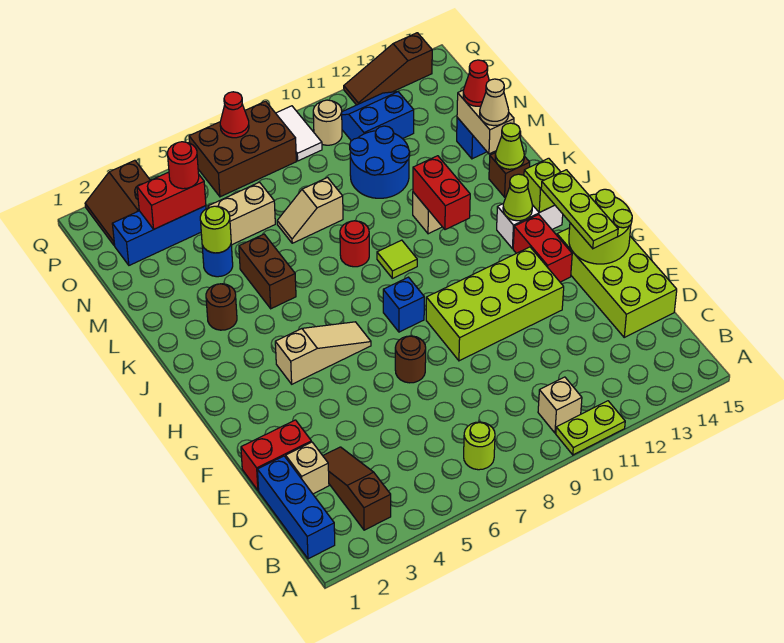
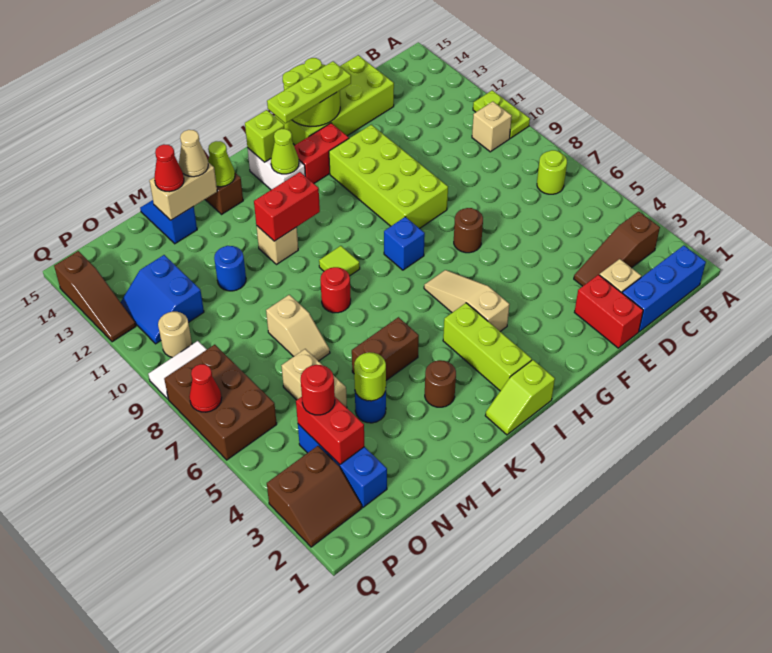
none -> lime 1x2 slope [485,360,555,435]
none -> lime 1x3 brick [443,303,532,391]
blue 2x2 round brick [350,126,410,198] -> blue 1x1 round brick [214,246,246,291]

